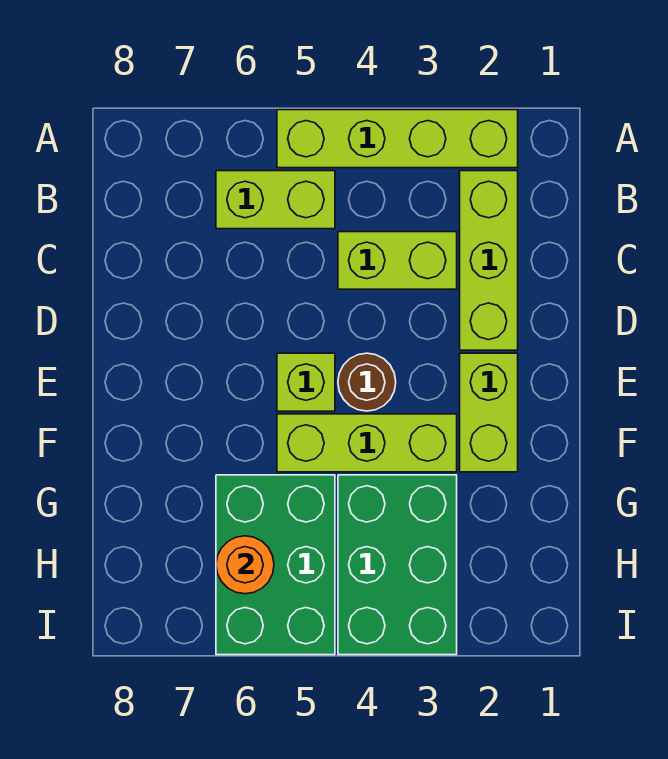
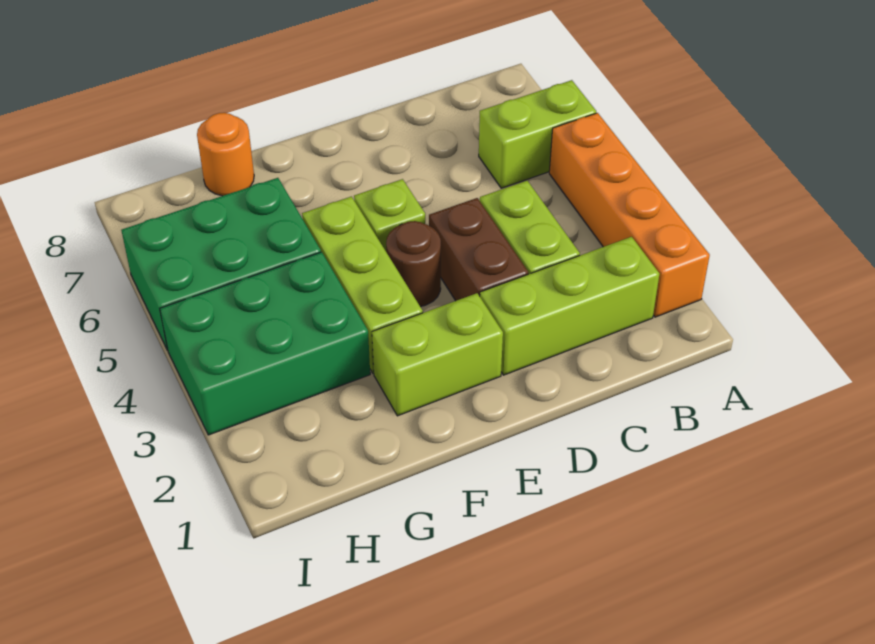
lime 1x4 brick [277,110,518,168] -> orange 1x4 brick [549,113,710,317]
lime 1x2 brick [216,171,335,229] -> lime 1x2 brick turned to [479,80,596,188]
none -> brown 1x2 brick [429,198,528,301]
orange 1x1 round brick [216,536,274,594] -> orange 1x1 round brick moved to [197,113,254,196]

